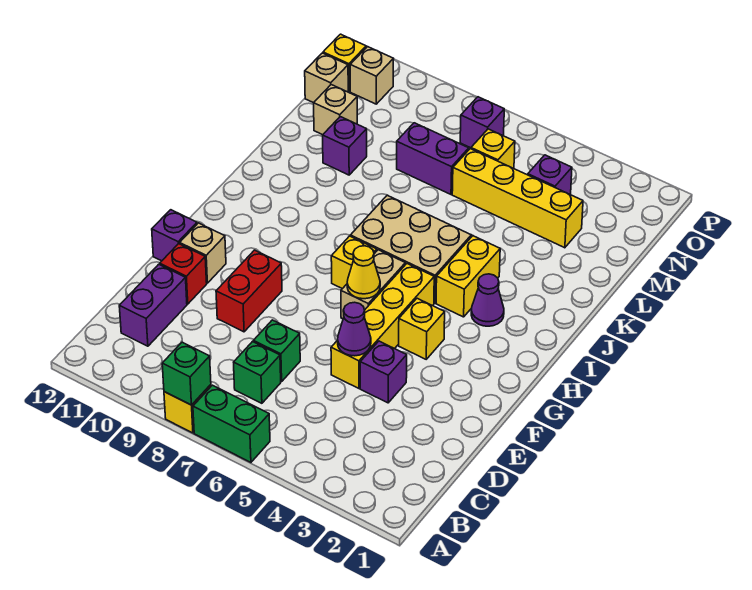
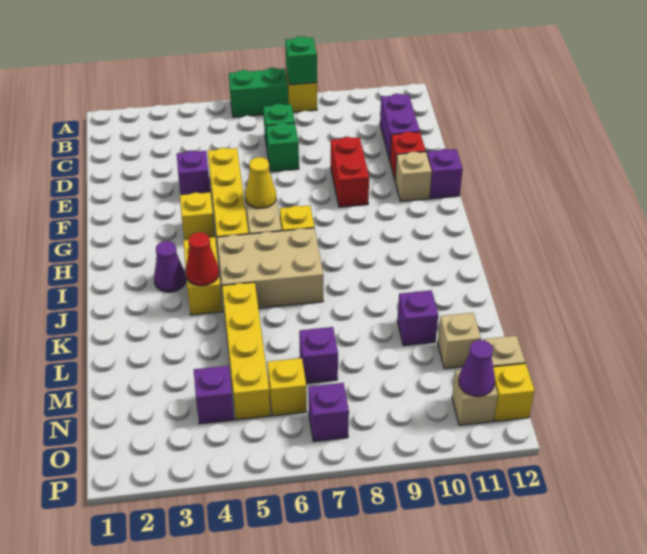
purple 1x1 cone [338,302,371,356] -> purple 1x1 cone moved to [459,340,495,396]
none -> red 1x1 cone [186,232,219,286]
yellow 1x4 brick [452,149,583,248] -> yellow 1x4 brick turned to [222,282,271,420]
purple 1x2 brick [397,123,469,194] -> purple 1x1 brick [299,327,338,383]

